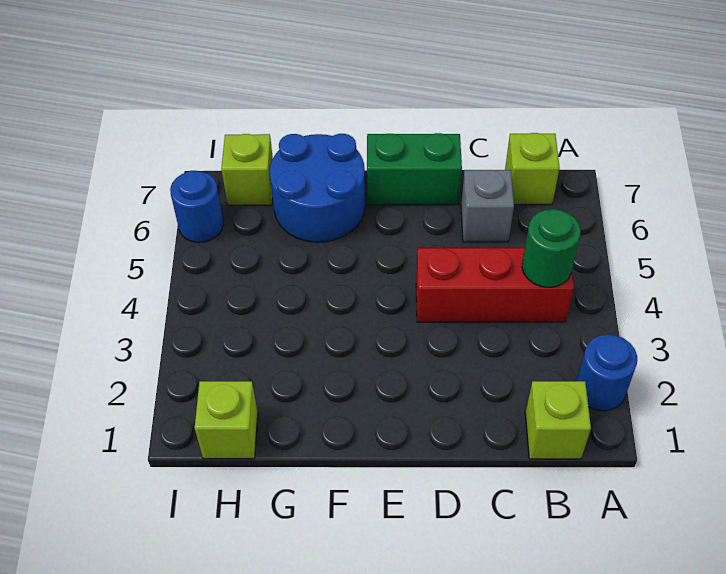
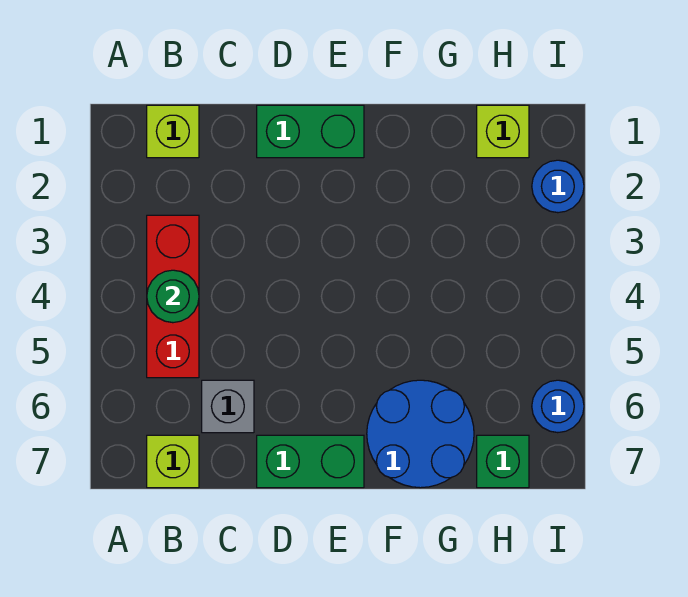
blue 1x1 round brick [577,334,637,411] -> blue 1x1 round brick moved to [532,160,584,213]
red 1x3 brick [416,248,574,322] -> red 1x3 brick turned to [147,215,199,378]
none -> green 1x2 brick [257,105,364,158]
lime 1x1 brick [221,134,273,205] -> green 1x1 brick [477,435,529,488]

